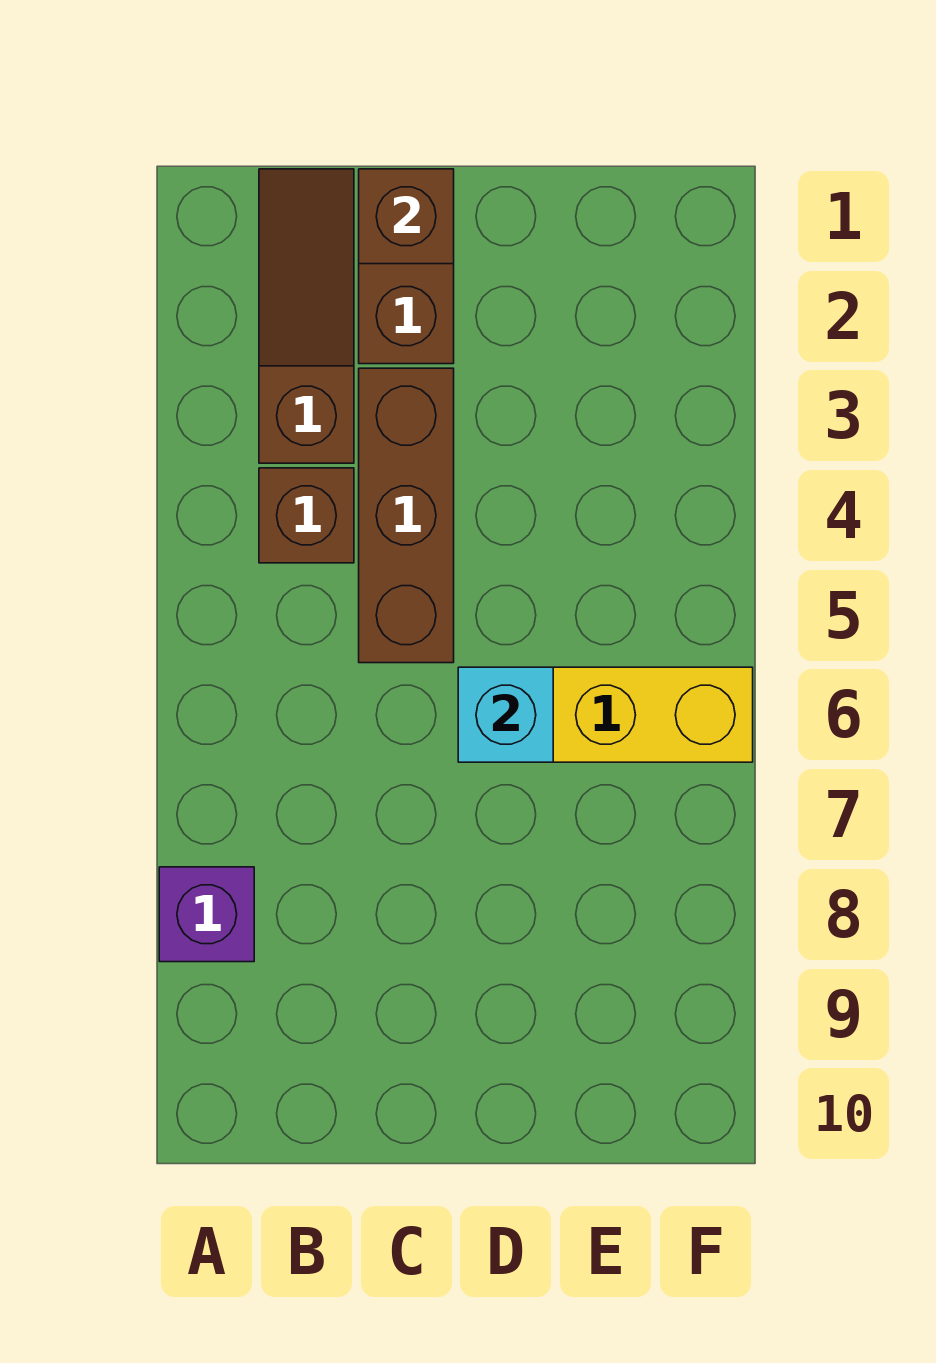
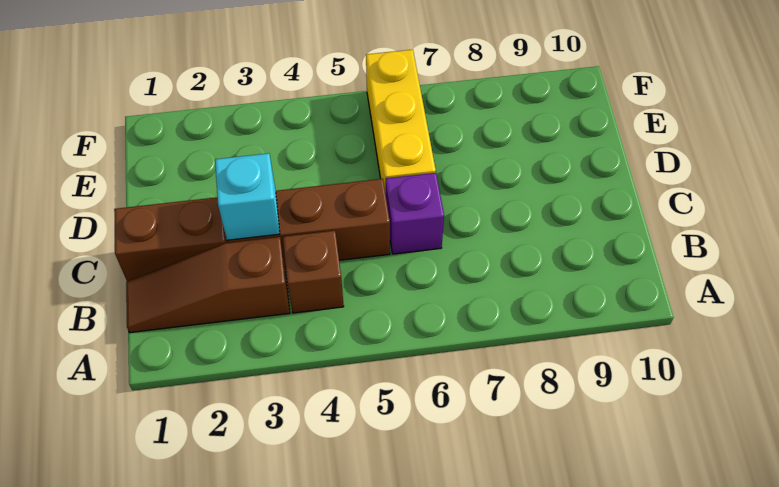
purple 1x1 brick [159,867,254,962] -> purple 1x1 brick moved to [386,173,444,254]
brown 1x1 brick [359,169,454,264] -> none
cyan 1x1 brick [458,667,553,762] -> cyan 1x1 brick moved to [215,153,280,240]

